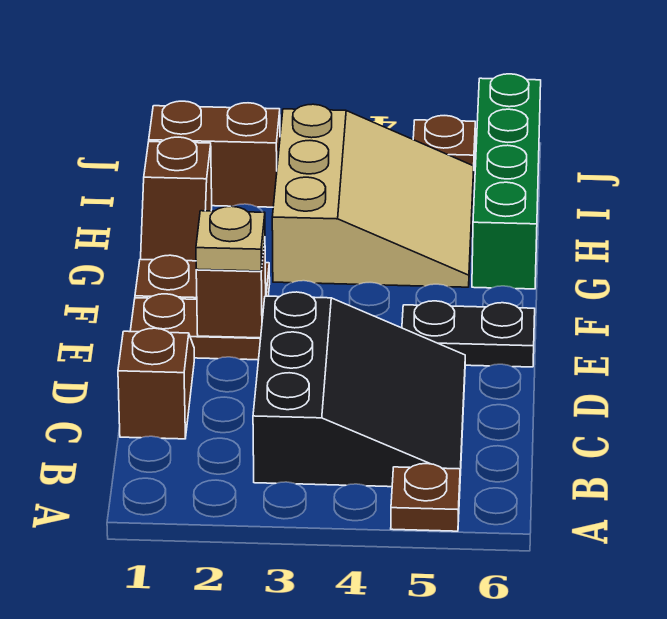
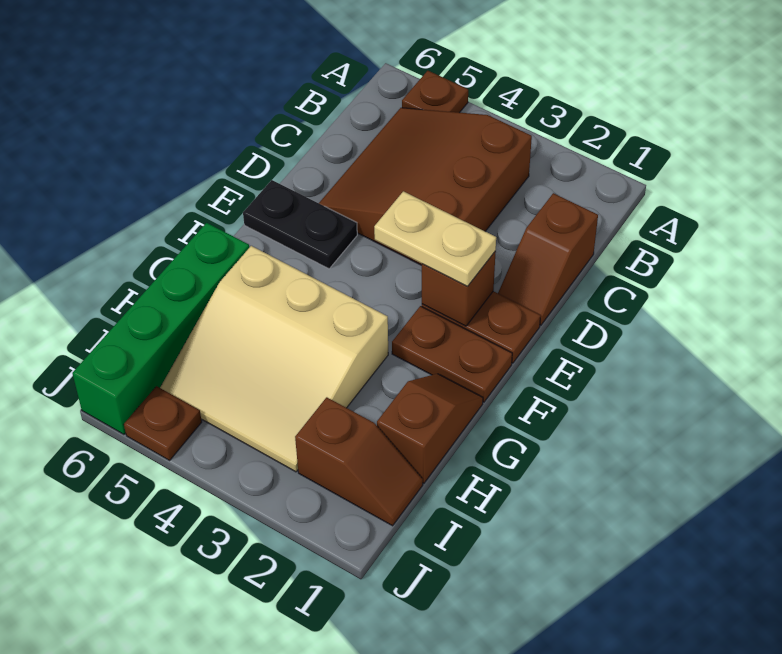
black 3x3 slope [253,292,465,487] -> brown 3x3 slope [319,108,532,265]
tan 1x1 plate [196,206,265,271] -> tan 1x2 plate [374,191,496,287]
tan 3x3 slope [272,104,474,287] -> tan 3x3 slope turned to [160,246,388,472]
brown 1x2 brick [149,101,280,207] -> brown 1x2 slope [295,397,423,526]

